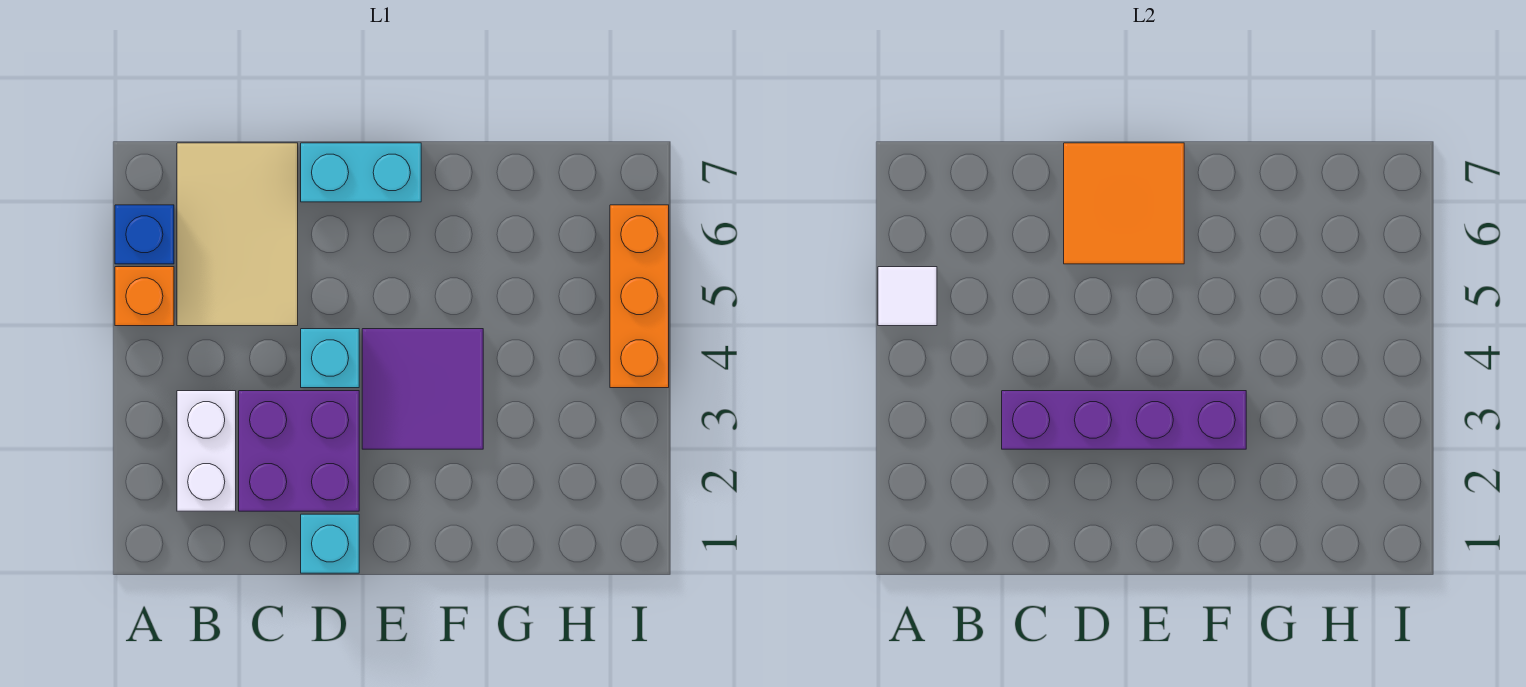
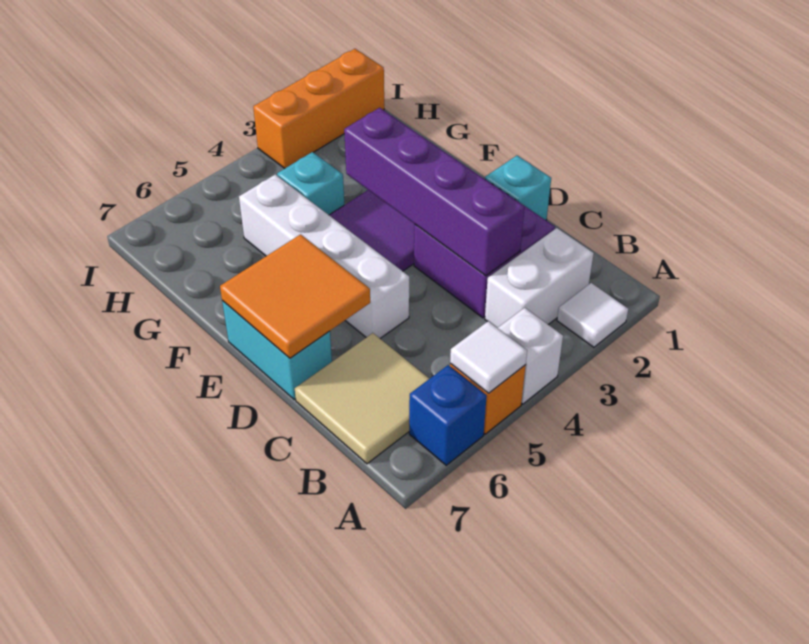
none -> white 1x1 tile [557,283,628,347]
none -> white 1x1 brick [498,308,563,404]
tan 2x3 tile [177,143,298,326] -> tan 2x2 tile [295,333,429,464]
cyan 1x1 brick [301,329,359,388] -> cyan 1x1 brick moved to [277,152,344,215]
none -> white 1x4 brick [239,174,409,338]
orange 1x3 brick [610,205,669,388] -> orange 1x3 brick moved to [253,49,384,169]

